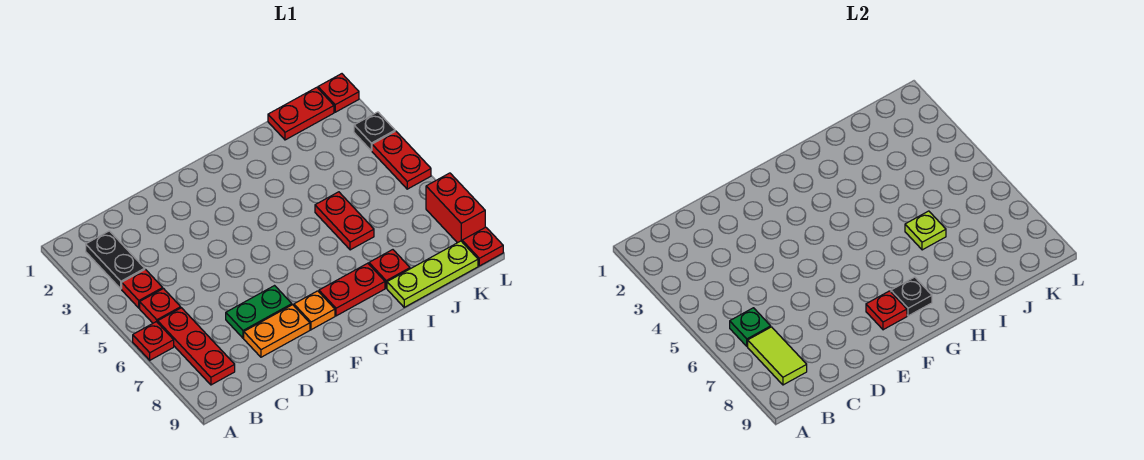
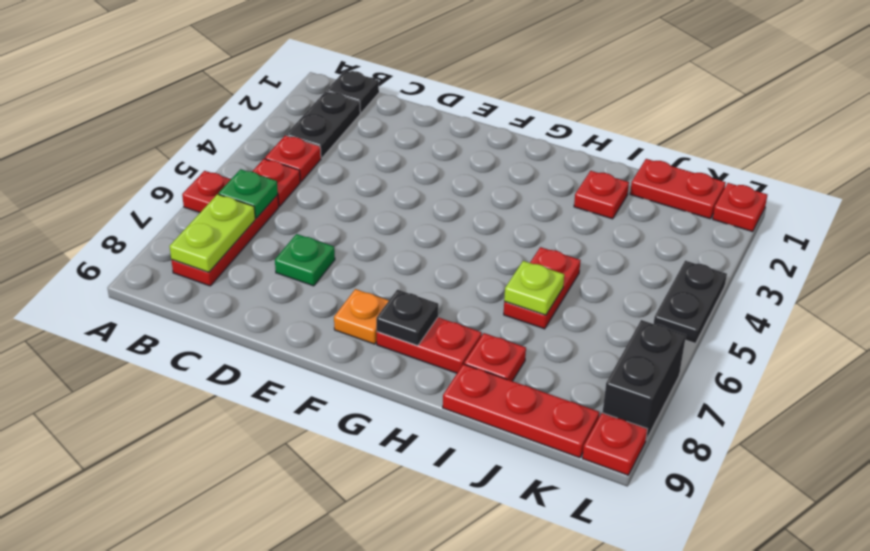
lime 1x2 tile [748,327,807,385] -> lime 1x2 plate [170,194,255,272]
green 1x2 plate [226,286,292,338] -> green 1x1 plate [275,234,335,286]
orange 1x2 plate [244,305,310,357] -> none
red 1x1 plate [866,291,907,330] -> red 1x1 plate moved to [574,171,629,219]
lime 1x3 plate [387,241,478,307] -> red 1x3 plate [443,364,599,458]
black 1x1 plate [354,112,395,151] -> black 1x1 plate moved to [327,70,379,113]
red 1x2 plate [372,131,431,189] -> black 1x2 plate [654,261,727,343]
red 1x2 brick [426,173,485,243] -> black 1x2 brick [603,320,686,440]

